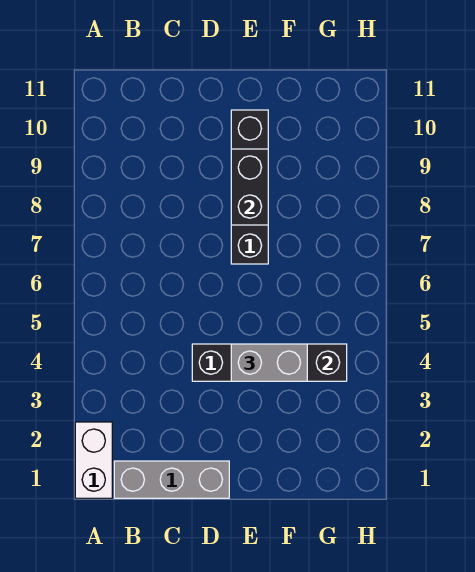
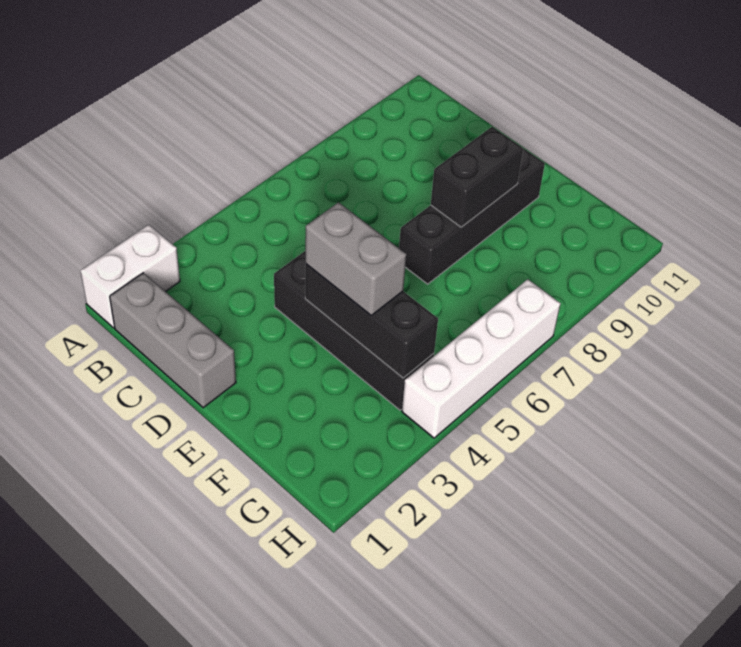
none -> white 1x4 brick [402,279,561,438]

